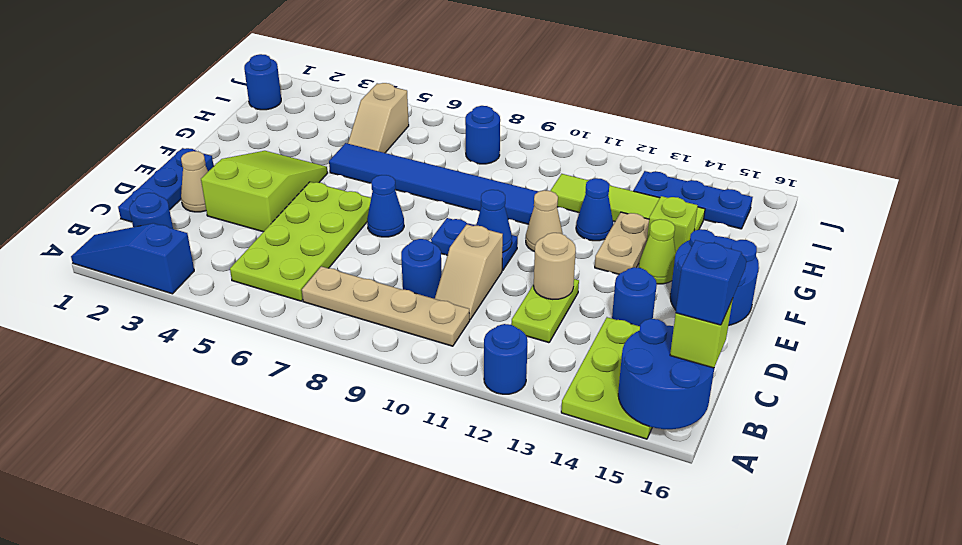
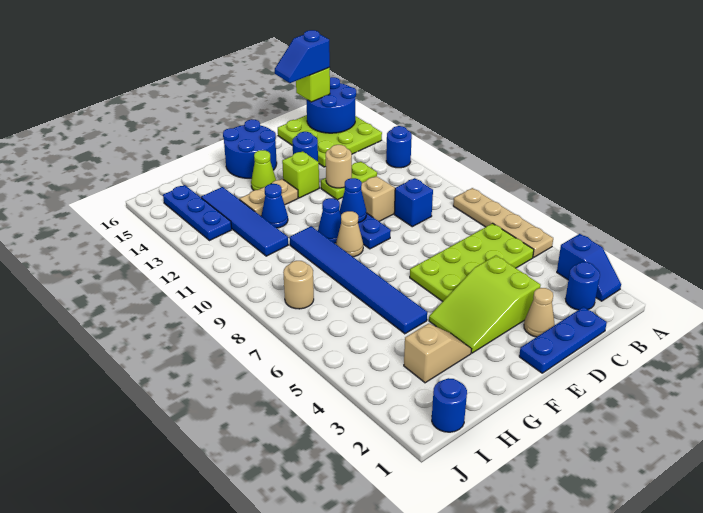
blue 1x3 slope [71,223,194,294] -> blue 1x2 slope [557,234,621,301]
lime 2x3 plate [561,317,652,439] -> lime 3x3 plate [278,115,382,167]
tan 1x4 plate [302,266,470,346] -> tan 1x4 plate moved to [453,188,553,257]
blue 1x1 round brick [401,239,442,299] -> blue 1x1 brick [394,178,433,227]
blue 1x1 cone [367,175,404,237] -> blue 1x1 cone moved to [318,198,341,243]
tan 1x1 cone [526,190,563,252] -> tan 1x1 cone moved to [336,211,363,257]
lime 1x1 brick [647,196,698,252] -> lime 1x1 brick moved to [282,151,319,198]
tan 1x2 slope [348,83,409,153] -> tan 1x2 slope moved to [404,324,471,383]
lime 1x4 tile [550,174,705,230] -> blue 1x4 tile [201,187,288,256]
blue 1x1 round brick [465,106,500,164] -> tan 1x1 round brick [283,261,314,309]

